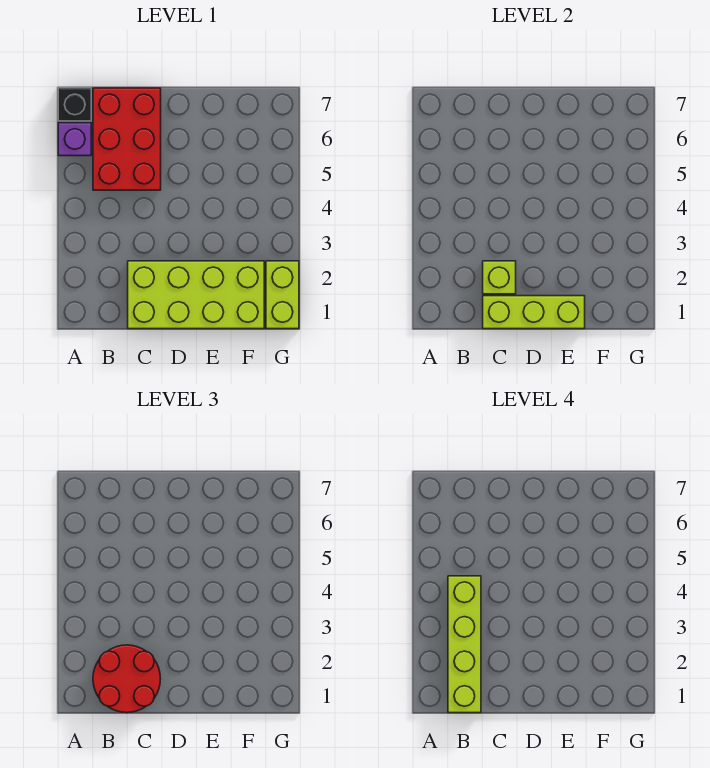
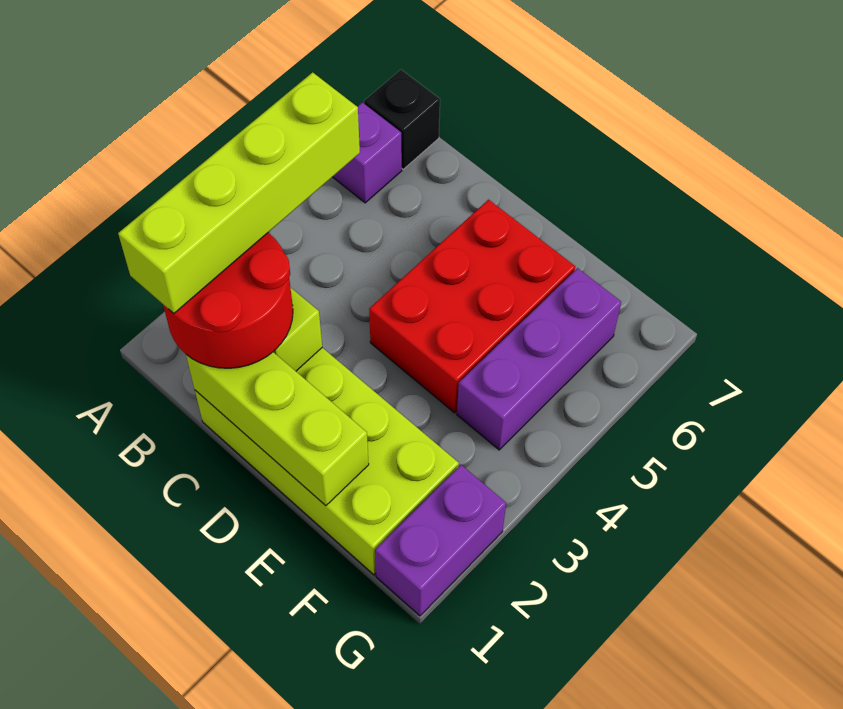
red 2x3 brick [93,88,161,190] -> red 2x3 brick moved to [369,200,575,413]
none -> purple 1x3 brick [457,268,621,450]
lime 1x2 brick [266,261,299,329] -> purple 1x2 brick [375,465,506,616]

